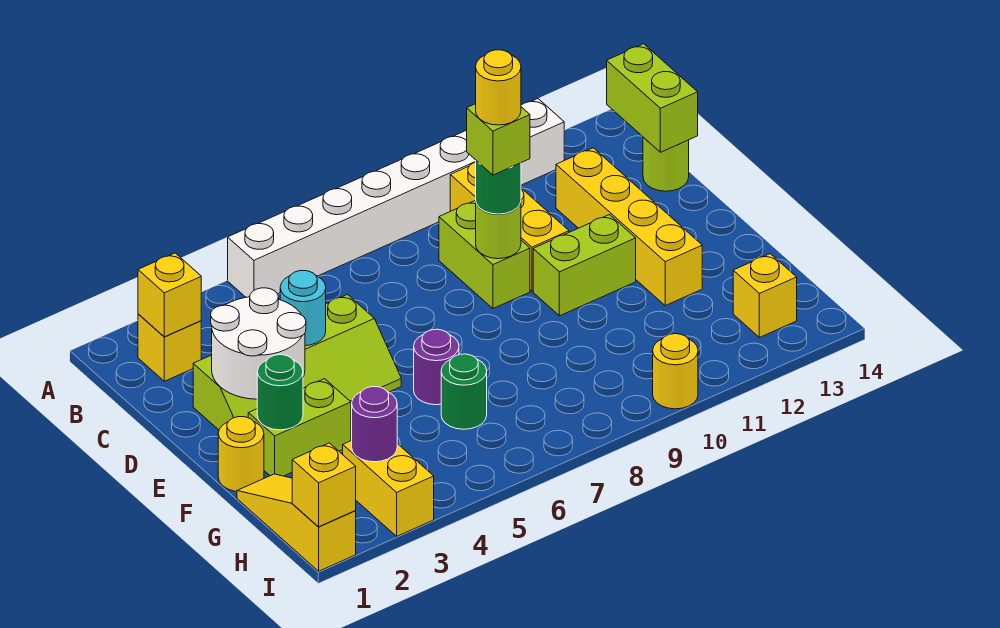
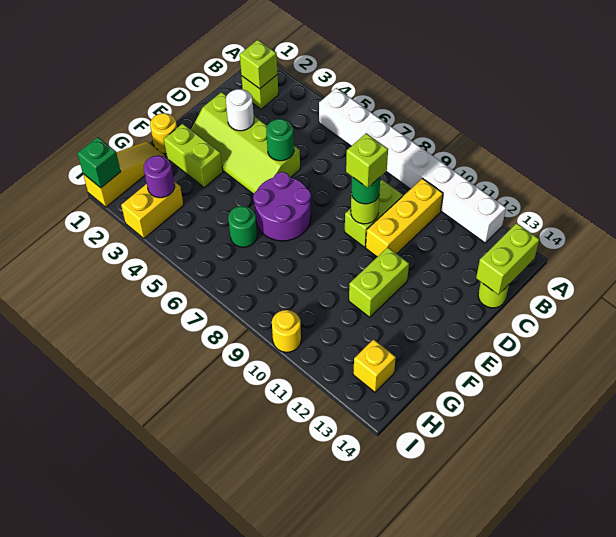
yellow 1x1 brick [138,314,201,381] -> lime 1x1 brick [241,75,279,109]
yellow 1x1 brick [138,253,201,337] -> lime 1x1 brick [240,40,278,89]
yellow 1x4 brick [556,148,702,306] -> none
white 2x2 round brick [211,288,306,399] -> white 1x1 round brick [226,89,254,131]
cyan 1x1 round brick [280,271,326,346] -> none
yellow 1x1 round brick [476,50,521,125] -> none
lime 1x2 brick [533,215,636,316] -> lime 1x2 brick turned to [349,247,409,317]
green 1x1 round brick [257,355,303,430] -> green 1x1 round brick moved to [266,119,294,161]
purple 1x1 round brick [414,329,459,405] -> purple 2x2 round brick [253,172,311,241]
yellow 1x1 brick [292,443,356,527] -> green 1x1 brick [77,137,121,188]

